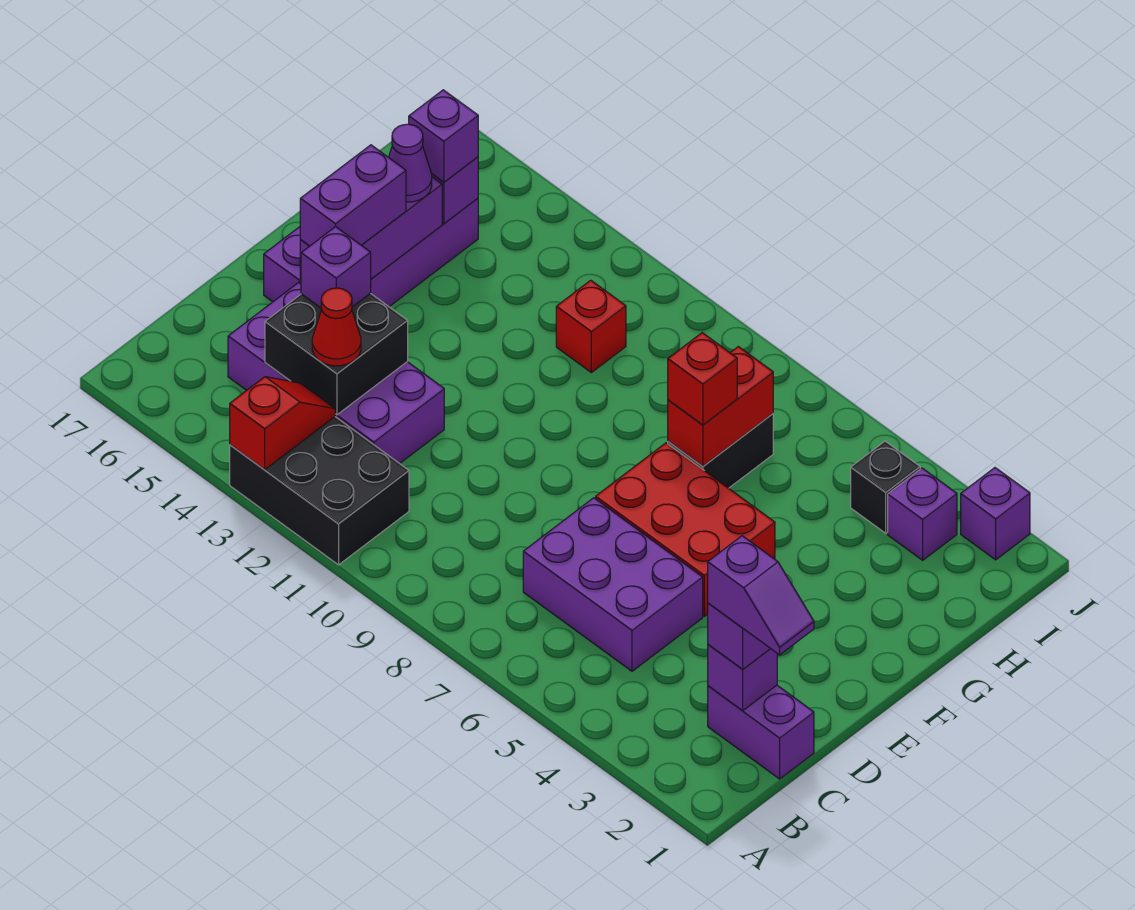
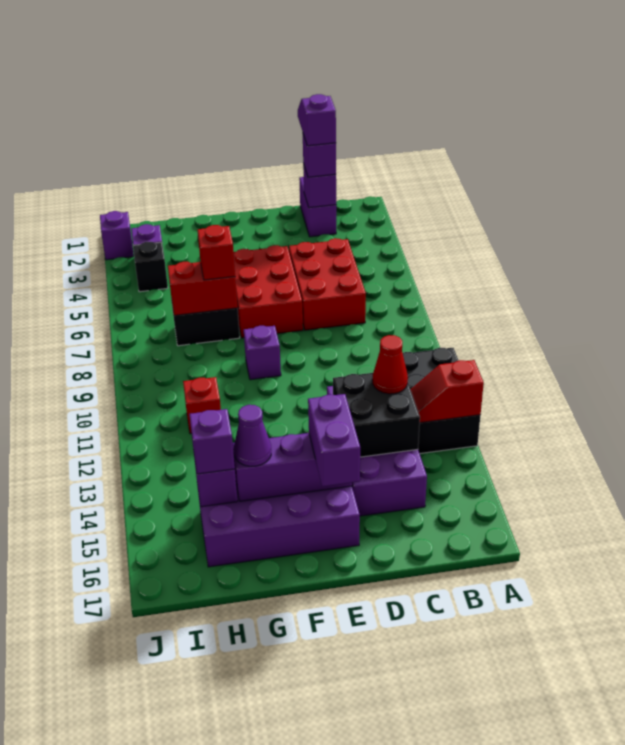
purple 2x3 brick [523,498,703,671] -> red 2x3 brick [289,238,366,330]
purple 1x1 brick [301,227,371,308] -> purple 1x1 brick moved to [244,326,281,380]
purple 1x2 brick [300,145,406,246] -> purple 1x2 brick turned to [308,394,360,487]

